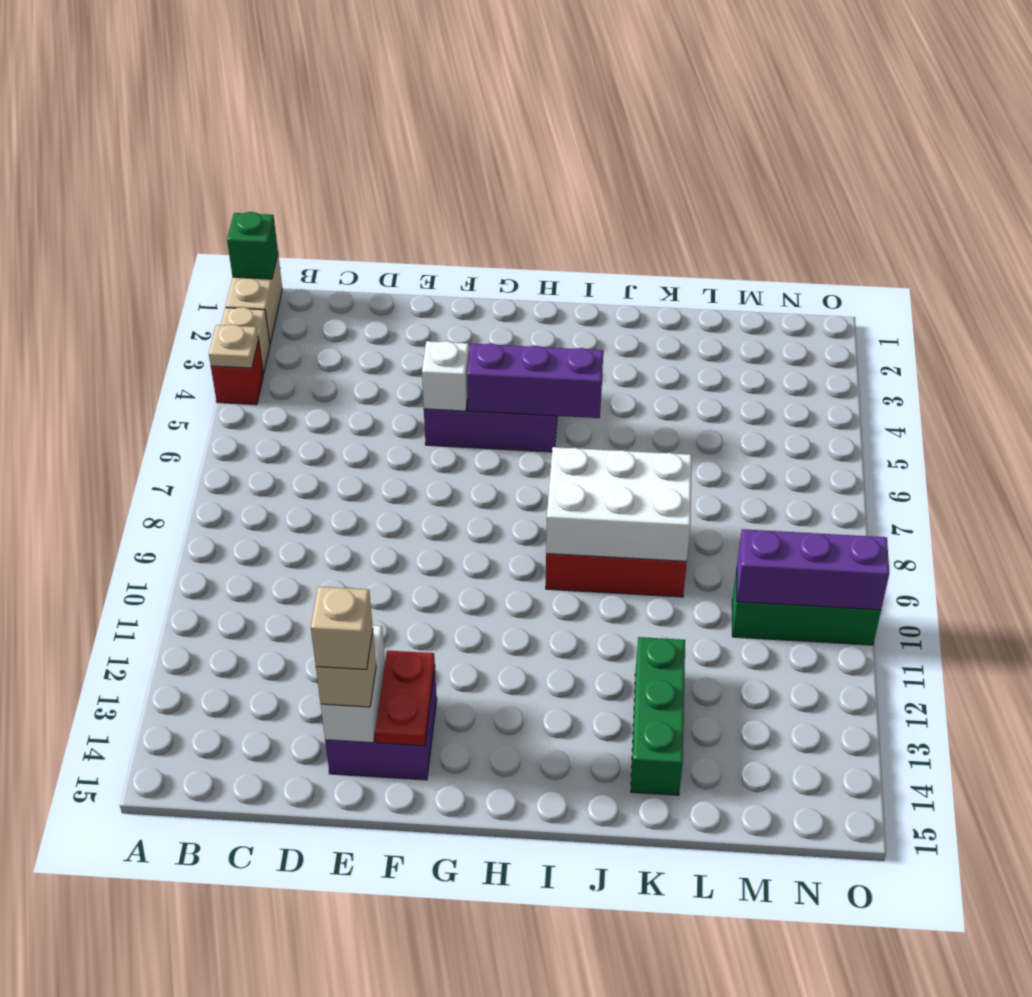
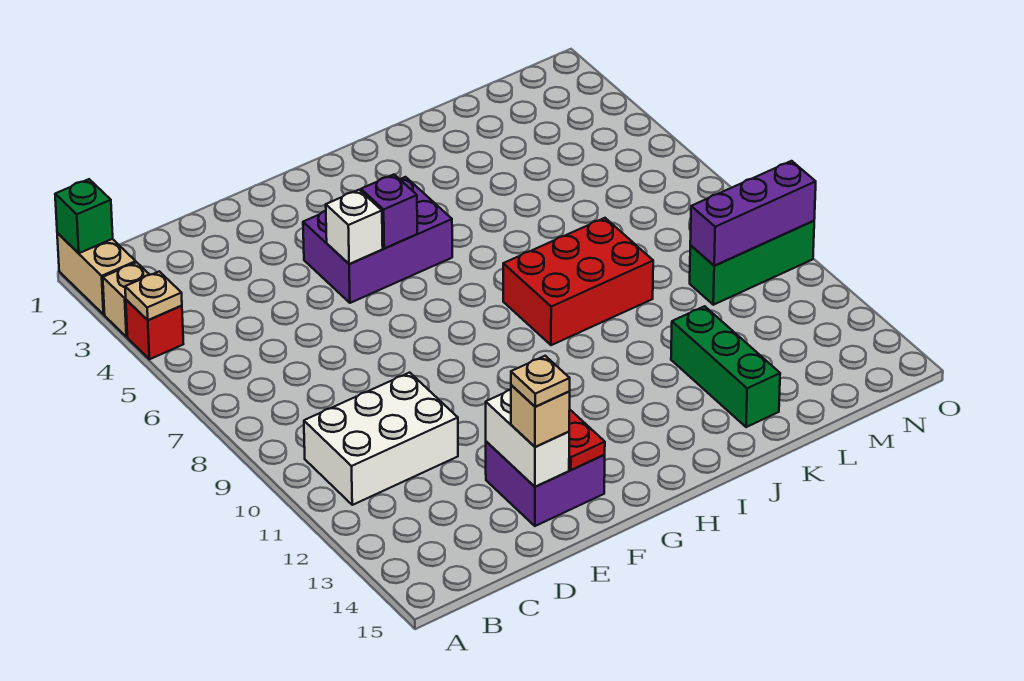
tan 1x1 brick [311,587,373,670] -> tan 1x1 plate [511,356,570,407]
purple 1x3 brick [467,343,603,418] -> purple 1x1 brick [361,175,417,249]
white 2x3 brick [546,447,692,561] -> white 2x3 brick moved to [304,373,458,505]

